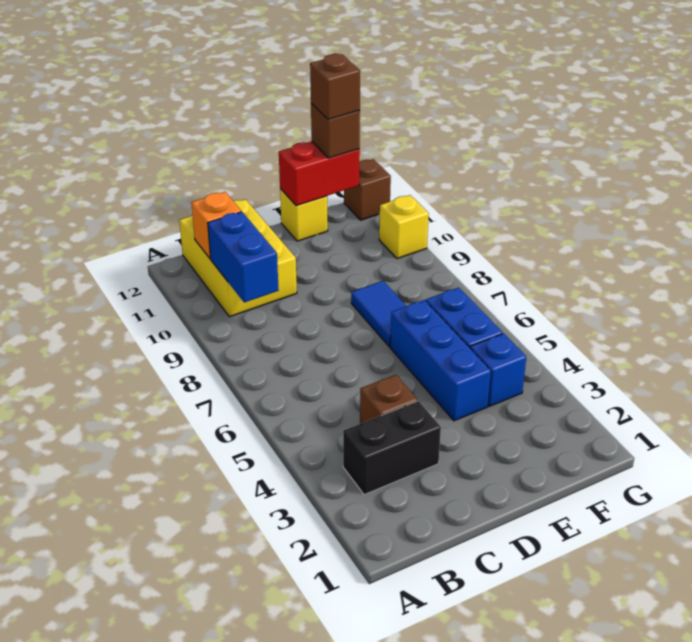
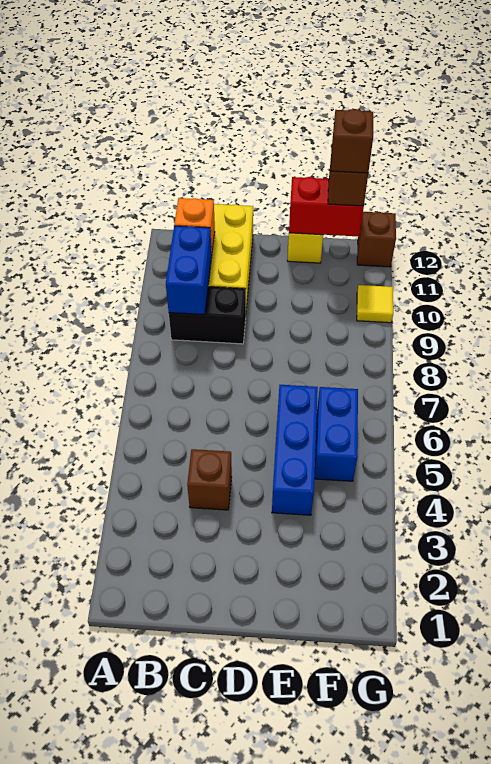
black 1x2 brick [343,401,441,495] -> black 1x2 brick moved to [169,287,246,344]
blue 1x2 tile [351,281,406,347] -> none
blue 1x1 brick [470,333,526,406] -> none
yellow 1x1 brick [379,195,429,259] -> yellow 1x1 tile [357,285,393,323]

